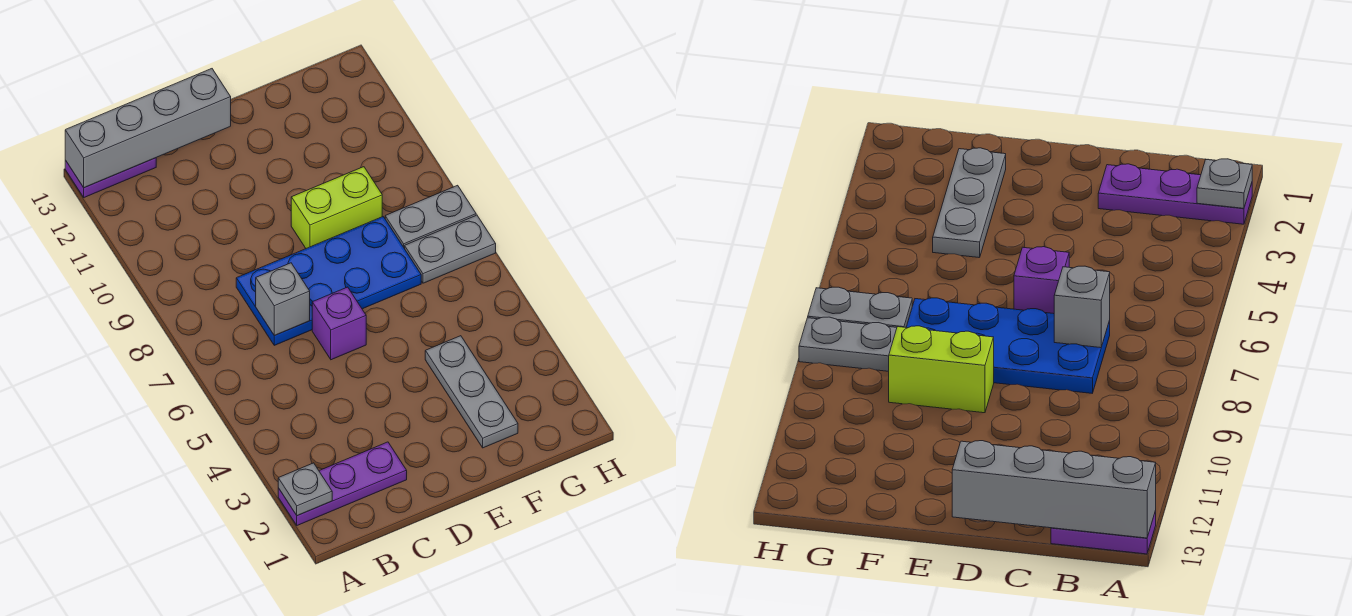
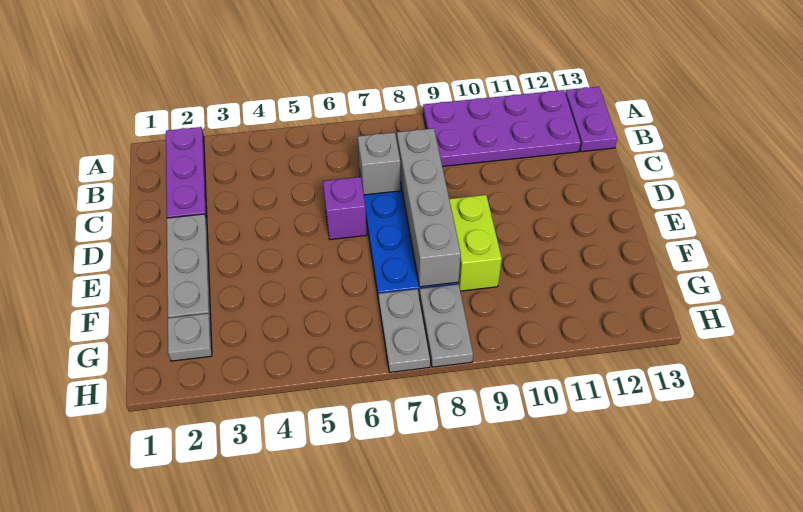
grey 1x1 plate [278,463,332,516] -> grey 1x1 plate moved to [168,313,212,361]
none -> purple 2x4 plate [423,90,581,167]
grey 1x4 brick [65,69,231,188] -> grey 1x4 brick moved to [397,128,461,287]
grey 1x3 plate [425,336,518,448] -> grey 1x3 plate turned to [167,214,211,320]

